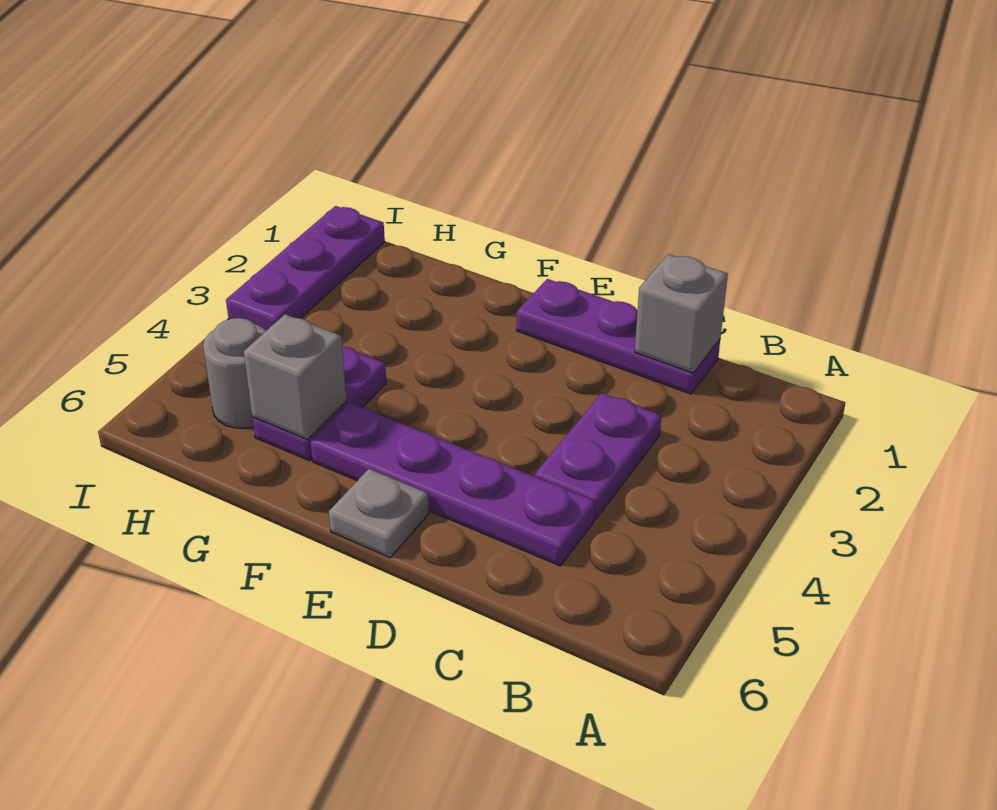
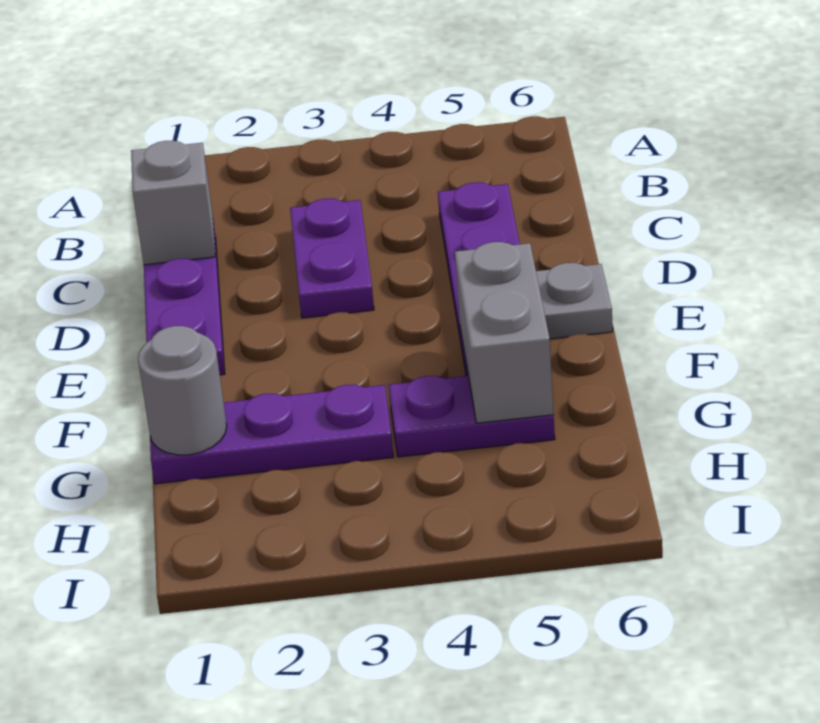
purple 1x2 plate [535,393,661,519] -> purple 1x2 plate turned to [290,198,374,318]
grey 1x1 brick [244,314,346,440] -> grey 1x2 brick [455,242,554,423]
grey 1x1 round brick [203,318,266,428] -> grey 1x1 round brick moved to [138,326,227,455]
purple 1x3 plate [226,206,385,331] -> purple 1x3 plate moved to [150,385,393,484]

